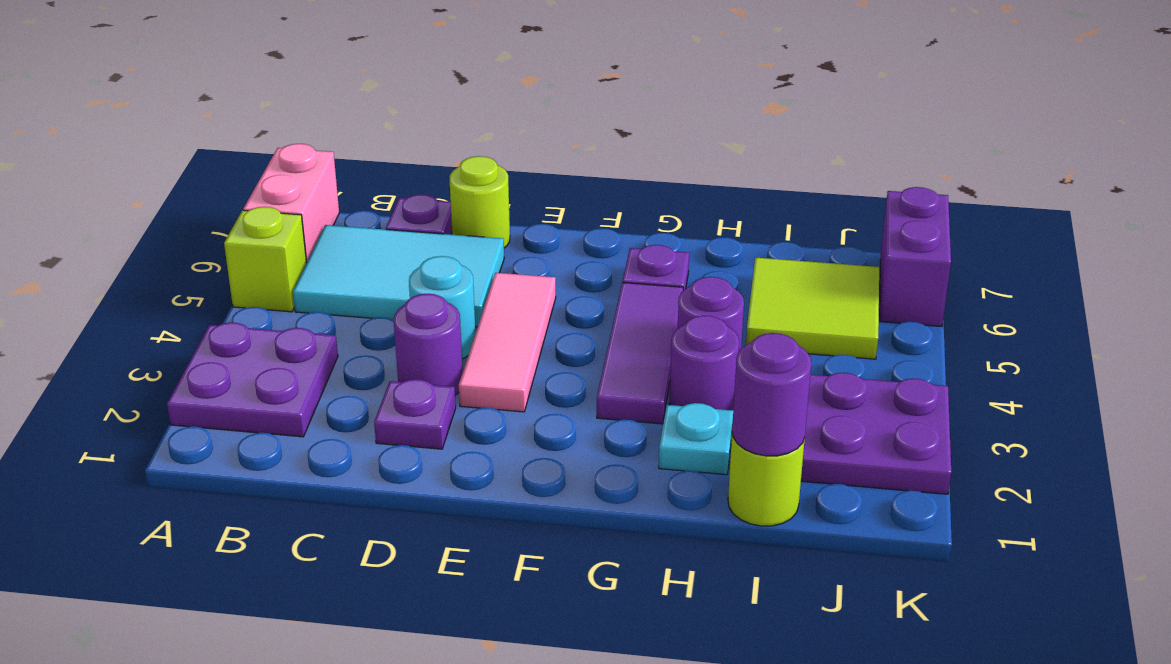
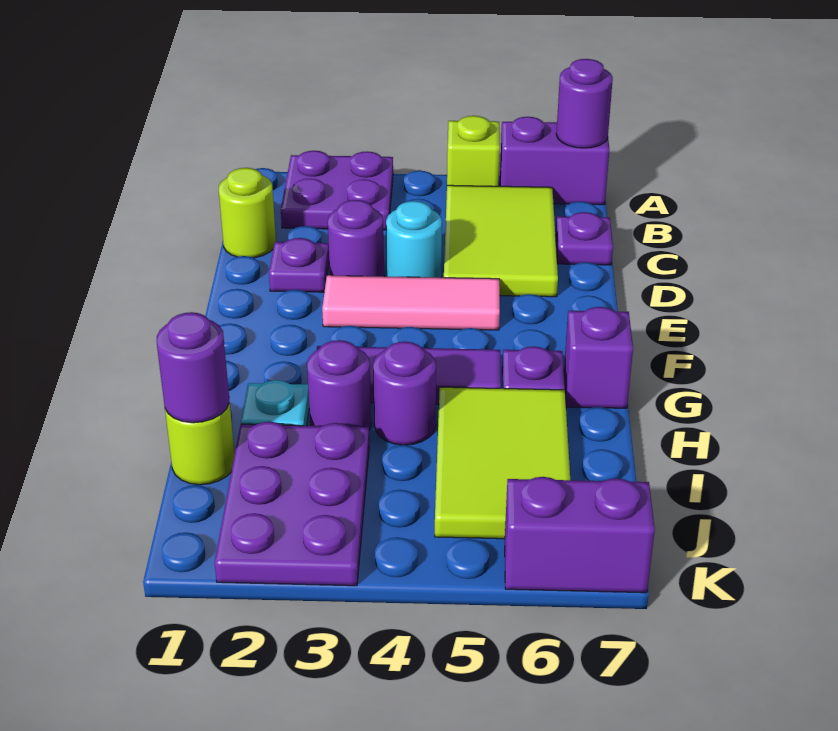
pink 1x2 brick [243,144,339,262] -> purple 1x2 brick [500,117,610,205]
none -> purple 1x1 round brick [556,59,613,148]
cyan 2x3 tile [293,225,504,327] -> lime 2x3 tile [444,185,558,297]
lime 1x1 round brick [449,156,510,248] -> lime 1x1 round brick moved to [219,168,276,258]
none -> purple 1x1 brick [564,307,633,408]
lime 2x2 tile [746,257,879,359] -> lime 2x3 tile [435,387,570,539]

